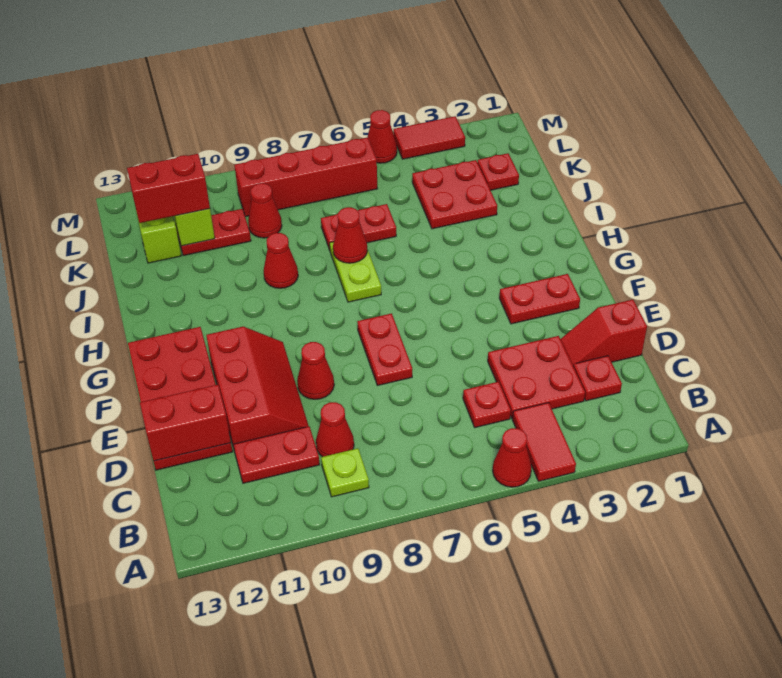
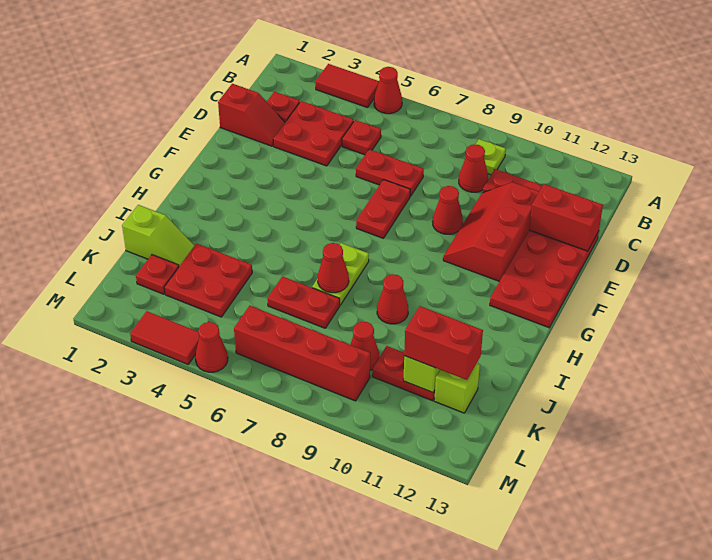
red 1x2 tile [513,403,576,481] -> red 1x2 tile turned to [315,64,379,108]
red 1x2 plate [499,274,580,324] -> red 1x2 plate moved to [356,149,424,196]
none -> lime 1x2 slope [122,205,194,266]

